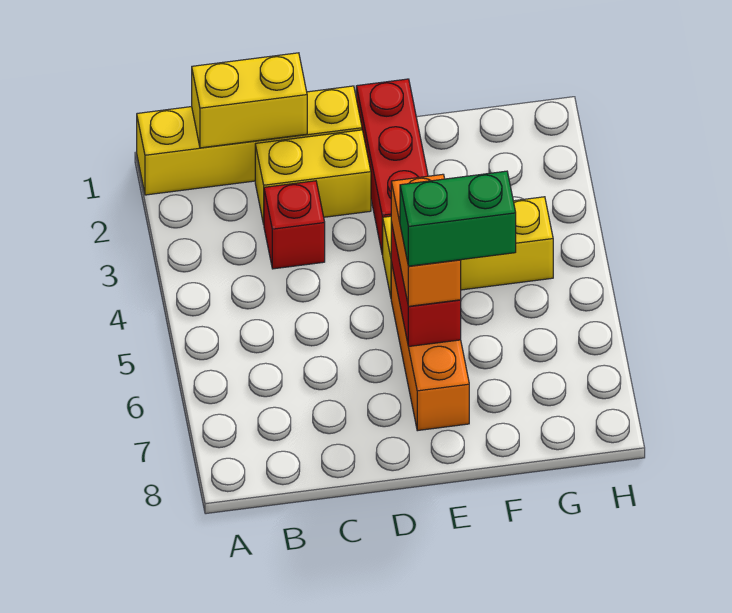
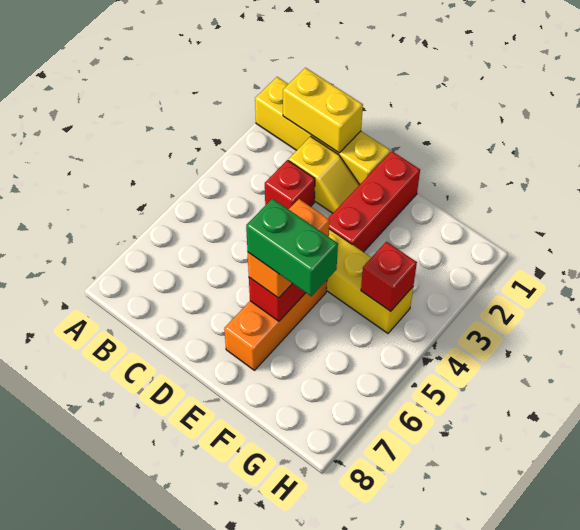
yellow 1x2 brick [255,130,371,224] -> yellow 1x2 slope [288,136,360,213]
none -> red 1x1 brick [361,242,417,311]

